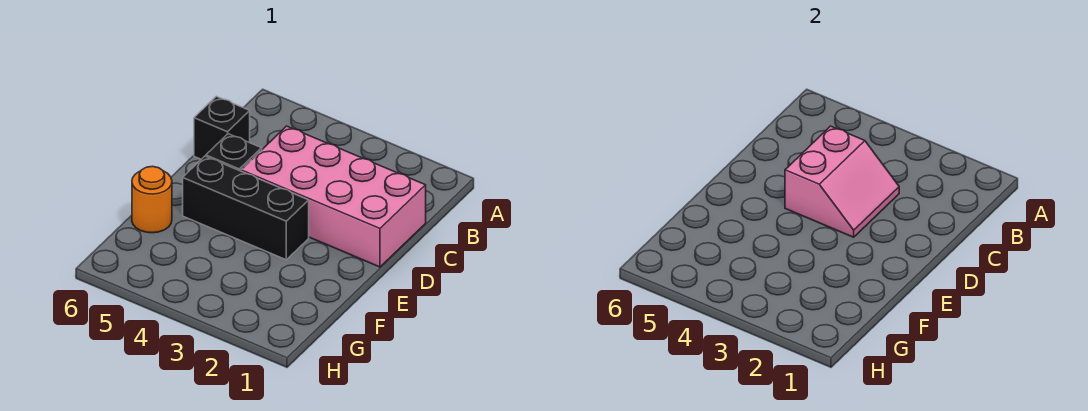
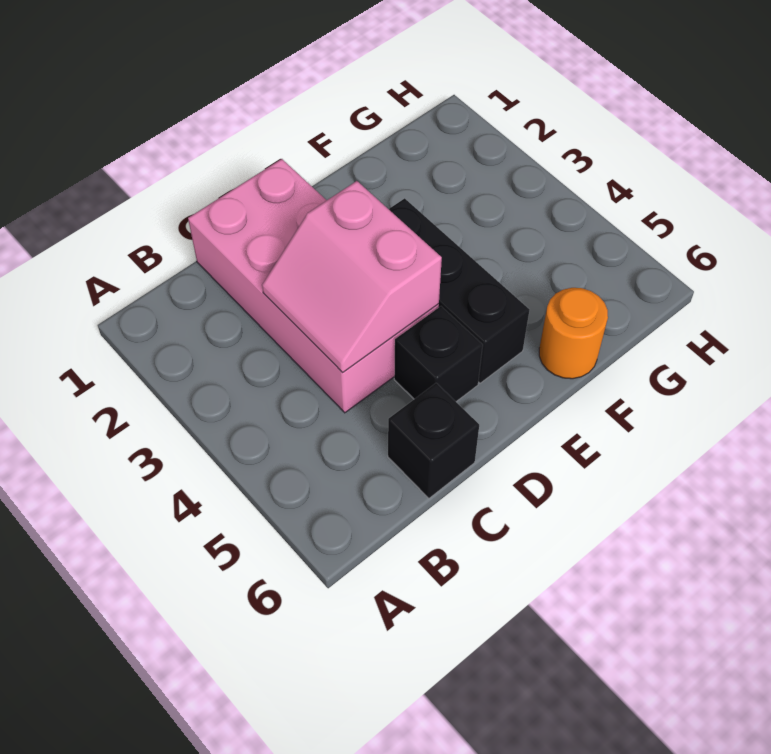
pink 2x2 slope [785,126,899,237] -> pink 2x2 slope turned to [262,181,442,373]

